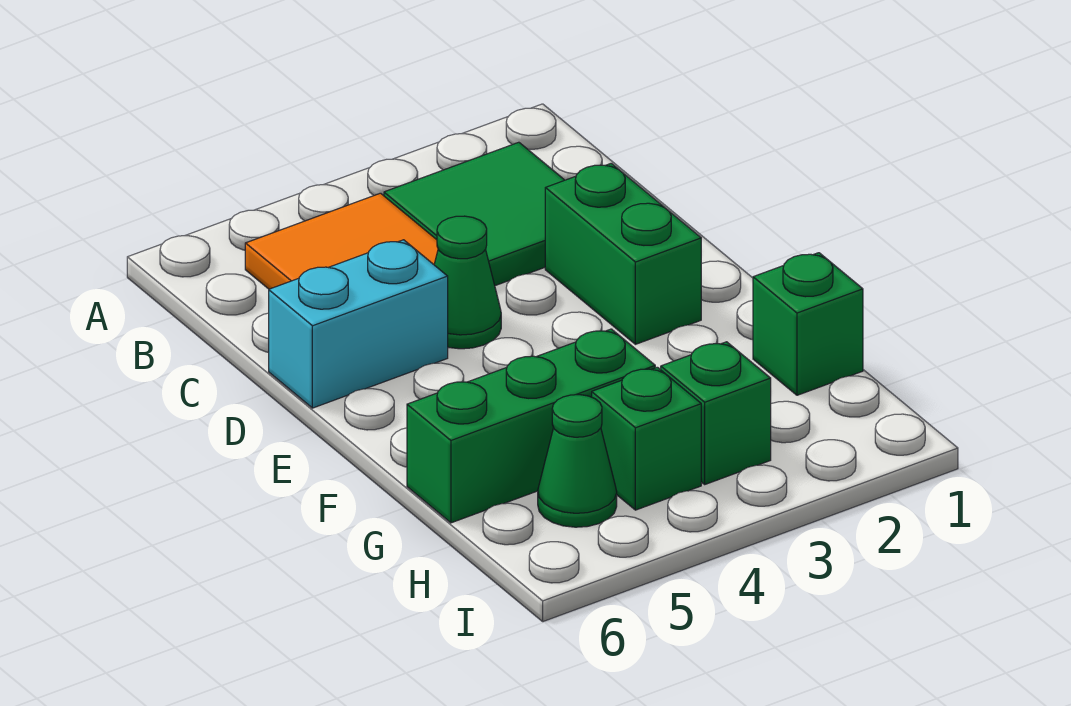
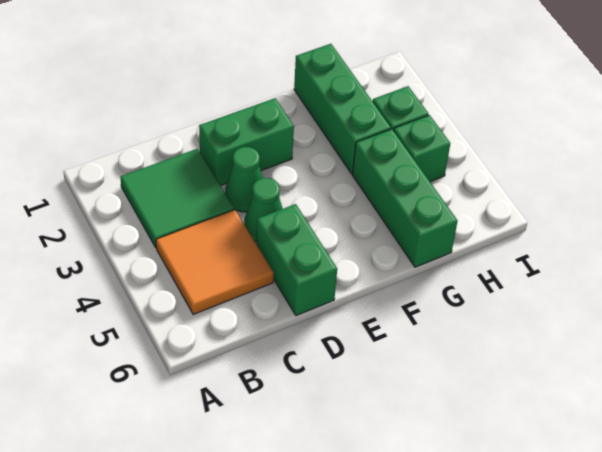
cyan 1x2 brick [269,240,448,408] -> green 1x2 brick [257,204,337,316]
green 1x1 brick [753,253,863,395] -> green 1x3 brick [294,44,391,174]
green 1x1 cone [538,395,617,527] -> green 1x1 cone moved to [225,147,263,212]

